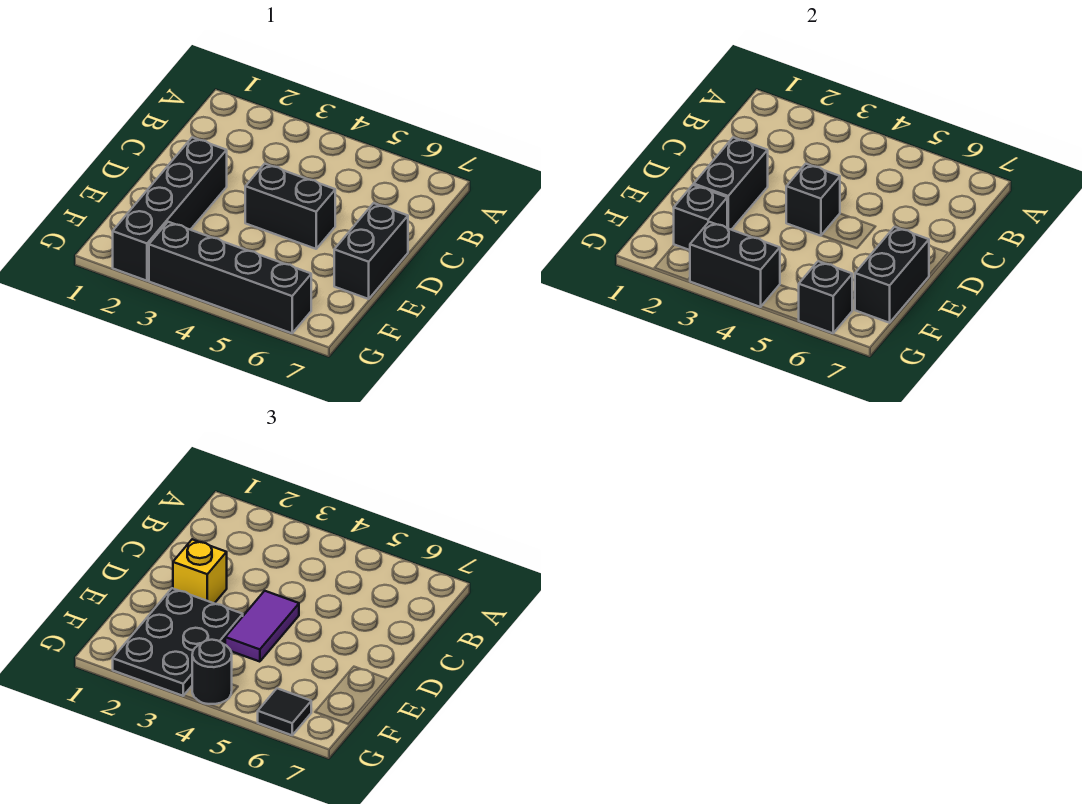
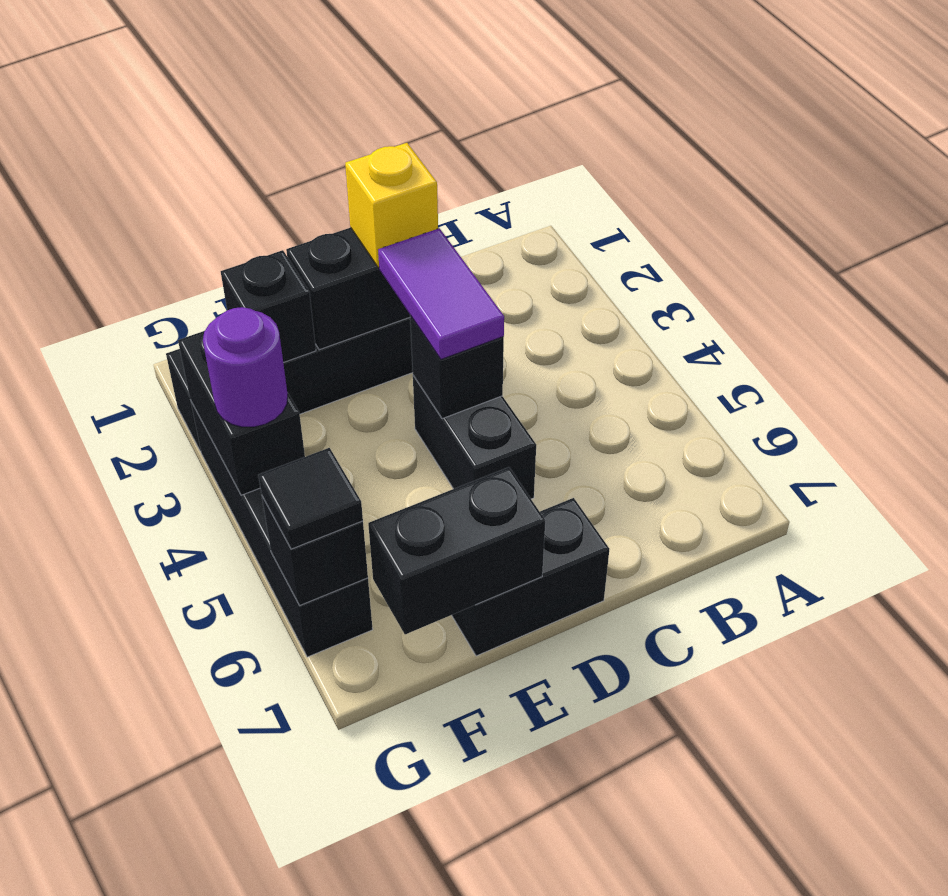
purple 1x2 tile [225,591,299,662] -> purple 1x2 tile turned to [378,228,504,359]
black 2x3 plate [113,588,243,696] -> none
black 1x1 round brick [192,640,232,704] -> purple 1x1 round brick [203,307,288,427]

